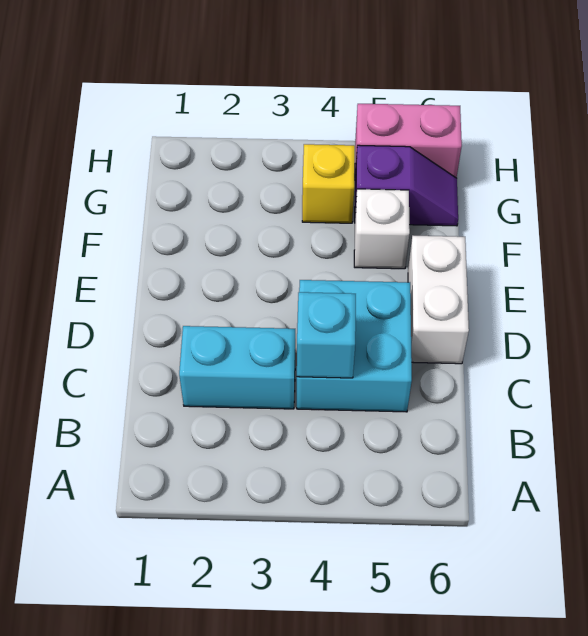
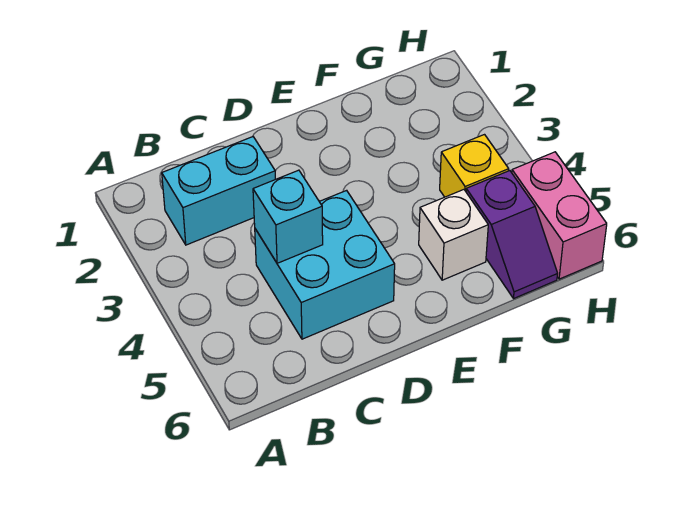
cyan 1x2 brick [179,326,295,409] -> cyan 1x2 brick turned to [162,137,275,245]
white 1x2 brick [408,236,469,364] -> none

